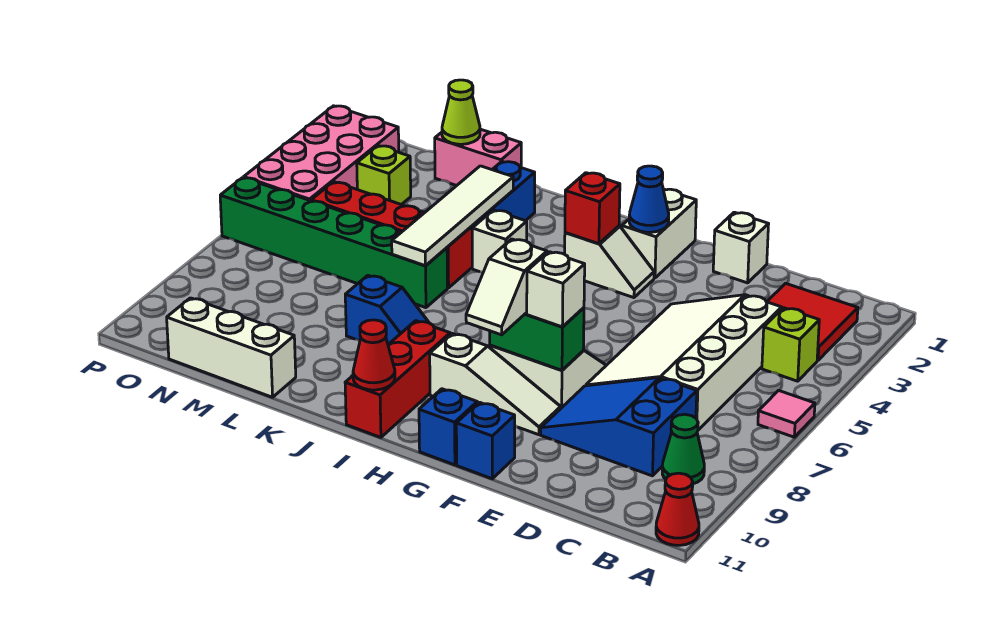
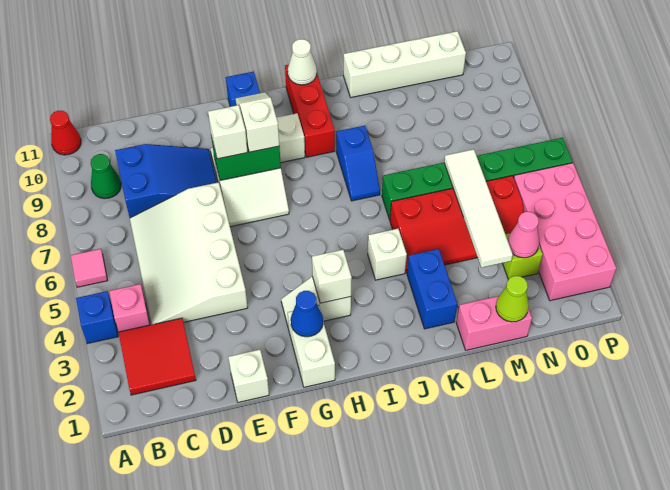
lime 1x1 brick [762,308,819,381] -> pink 1x1 brick [109,284,150,332]
white 3x4 slope [586,295,782,430] -> white 3x4 slope turned to [130,182,248,325]
blue 1x1 brick [456,402,515,479] -> blue 1x1 brick moved to [76,291,118,344]
red 1x1 brick [565,173,620,244] -> white 1x1 brick [312,250,352,303]
red 1x1 cone [353,320,395,390] -> white 1x1 cone [288,39,317,85]
blue 1x2 slope [345,275,429,344] -> blue 1x2 slope turned to [336,126,380,201]
white 1x4 tile [392,166,513,266] -> white 1x4 tile moved to [444,149,513,268]
white 1x3 brick [167,298,296,397] -> white 1x4 brick [343,31,466,97]
none -> pink 1x1 cone [508,212,539,258]

